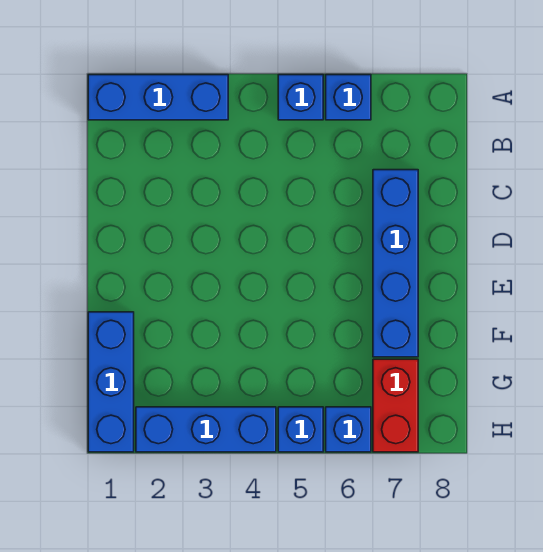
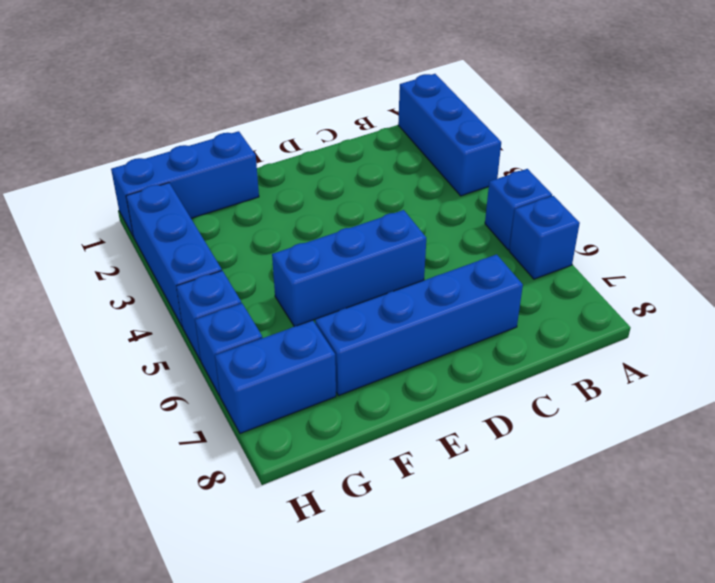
none -> blue 1x3 brick [272,210,426,326]
red 1x2 brick [373,359,418,452] -> blue 1x2 brick [215,320,336,433]

